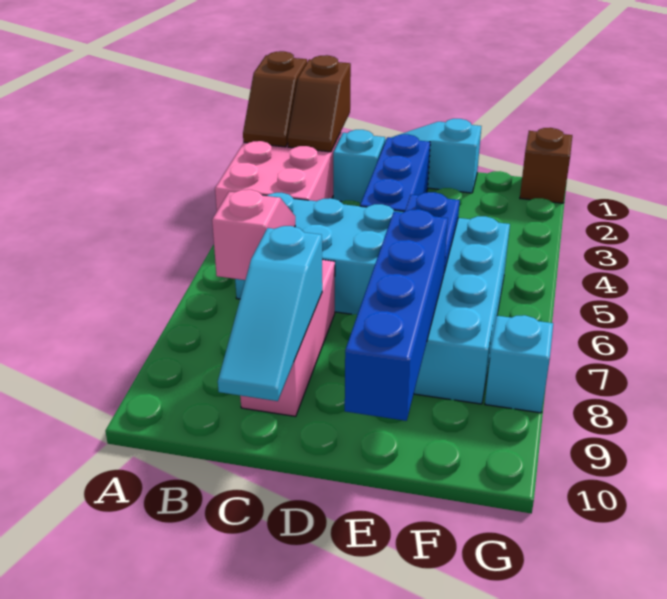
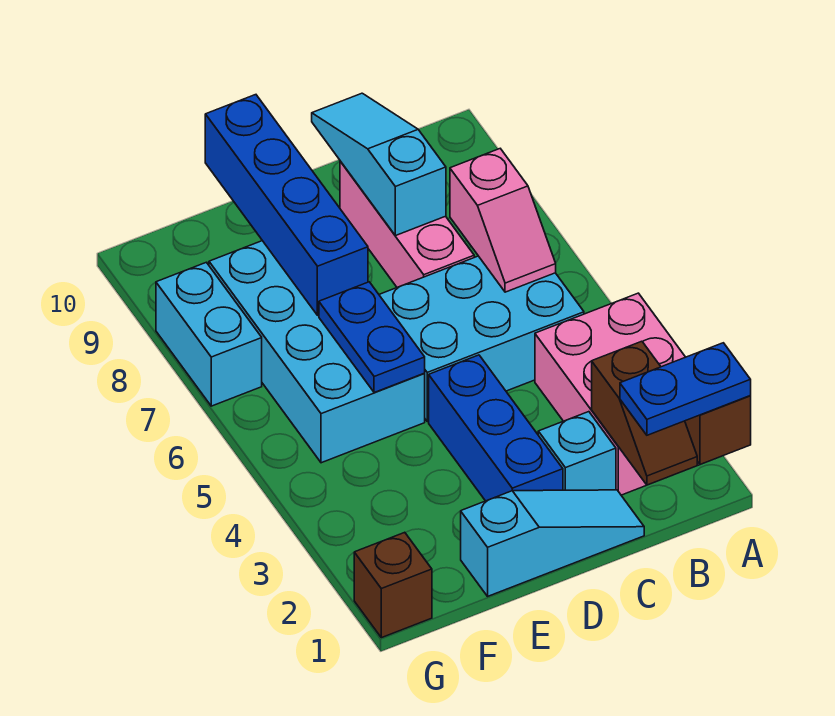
none -> blue 1x2 plate [620,343,751,435]
brown 1x2 slope [288,55,351,152] -> brown 1x2 slope turned to [592,341,697,485]
cyan 1x1 brick [485,315,553,413] -> cyan 1x2 brick [156,262,262,406]

